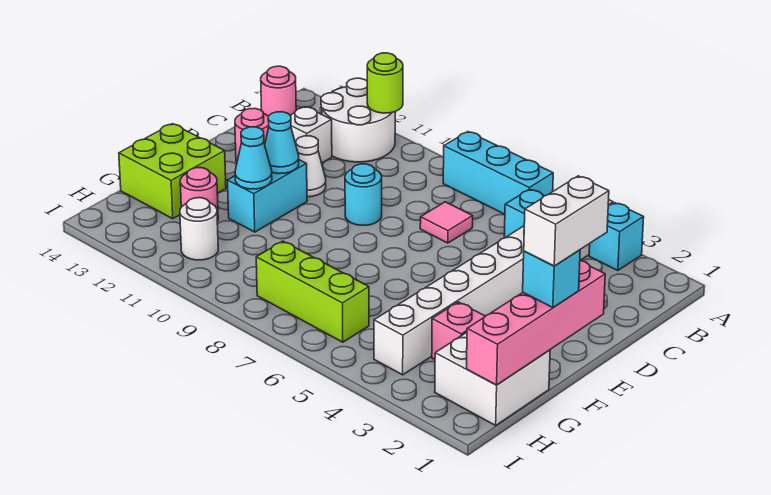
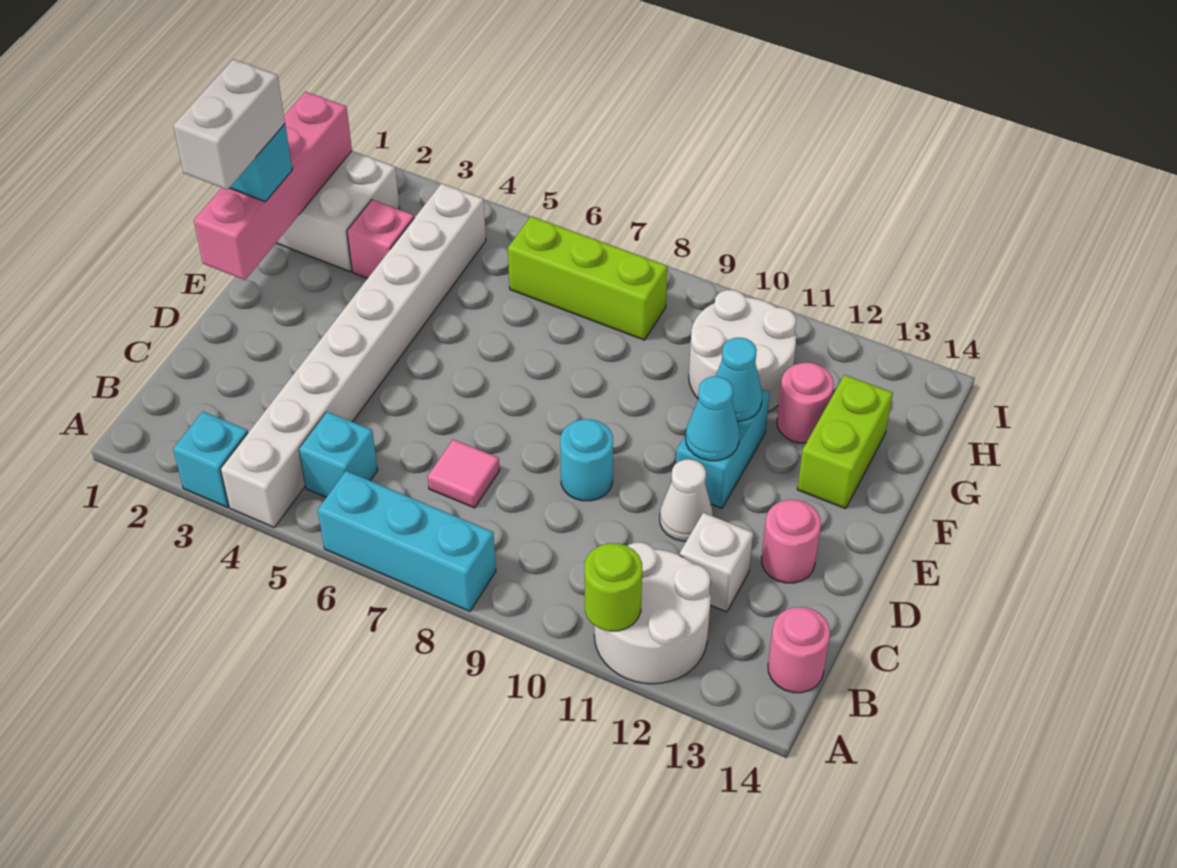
lime 2x2 brick [119,124,226,219] -> lime 1x2 brick [797,375,893,509]
white 1x1 round brick [180,198,218,260] -> white 2x2 round brick [689,290,796,411]

